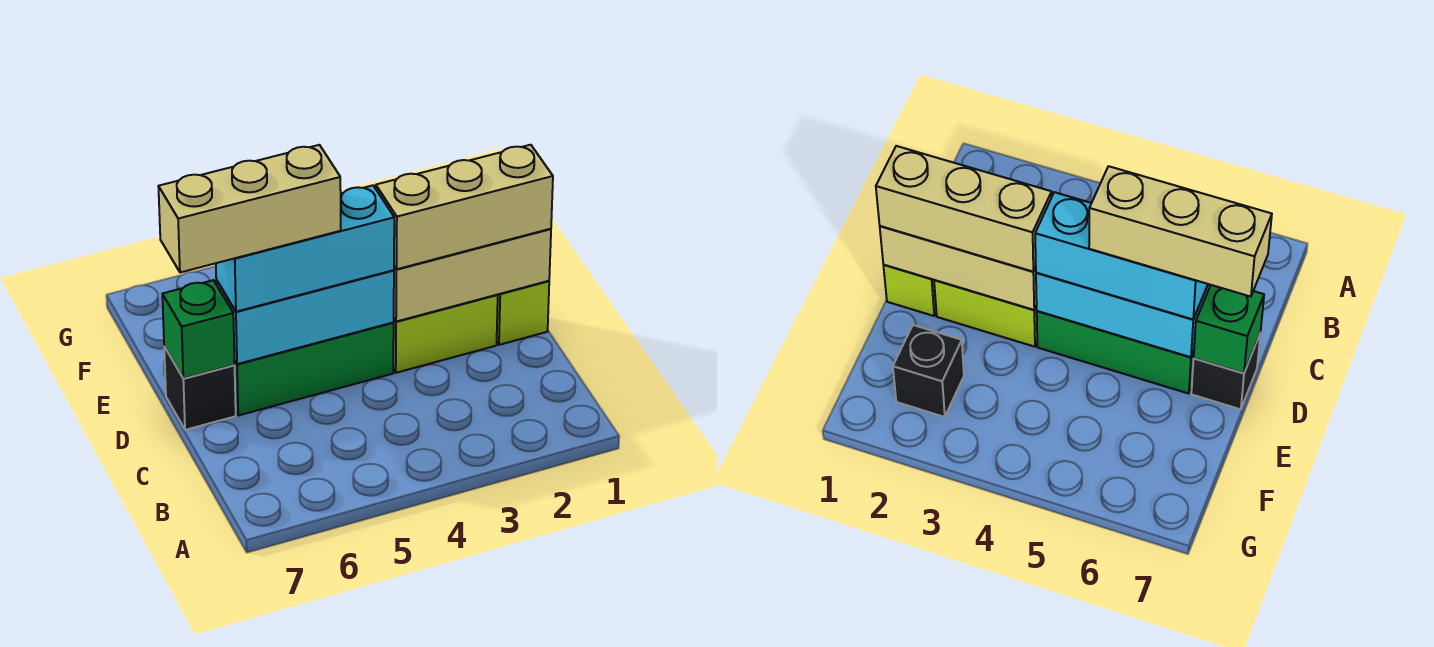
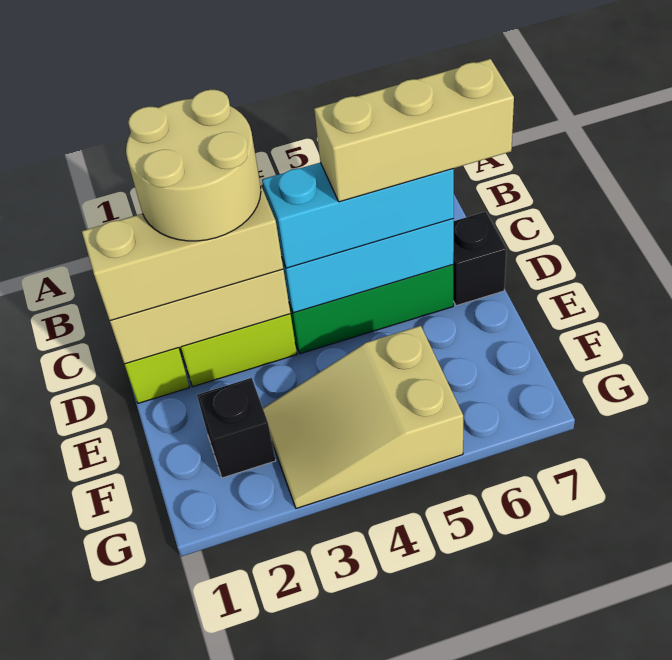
none -> tan 2x2 round brick [126,89,261,241]
green 1x1 brick [162,280,235,378] -> none
none -> tan 2x3 slope [263,326,463,508]

